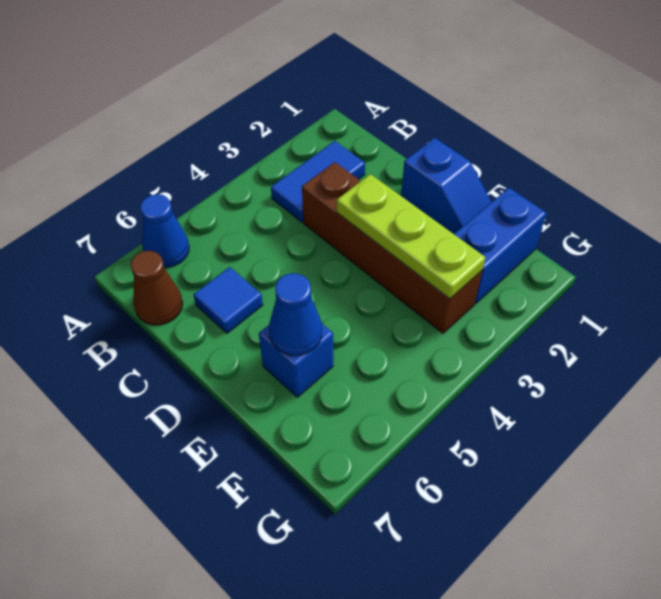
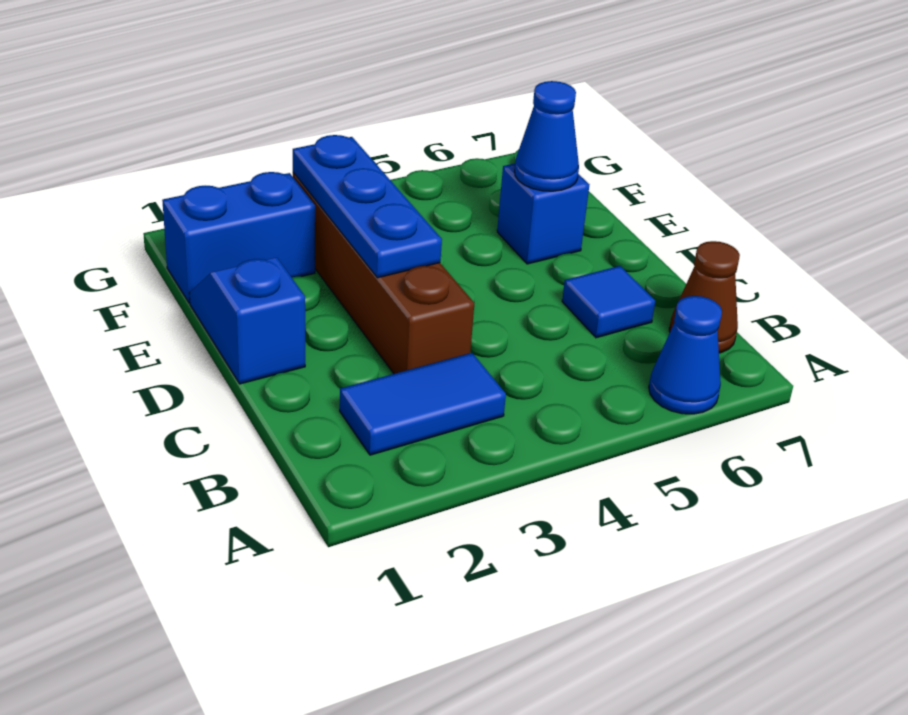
lime 1x3 plate [337,174,486,299] -> blue 1x3 plate [293,135,442,278]

